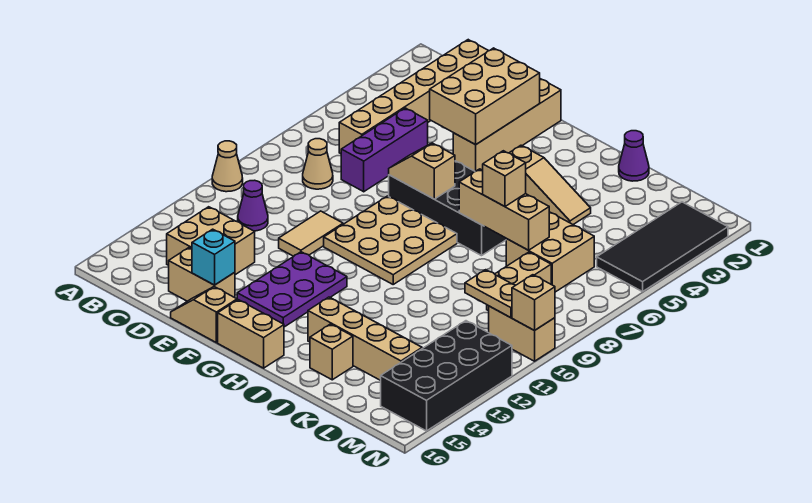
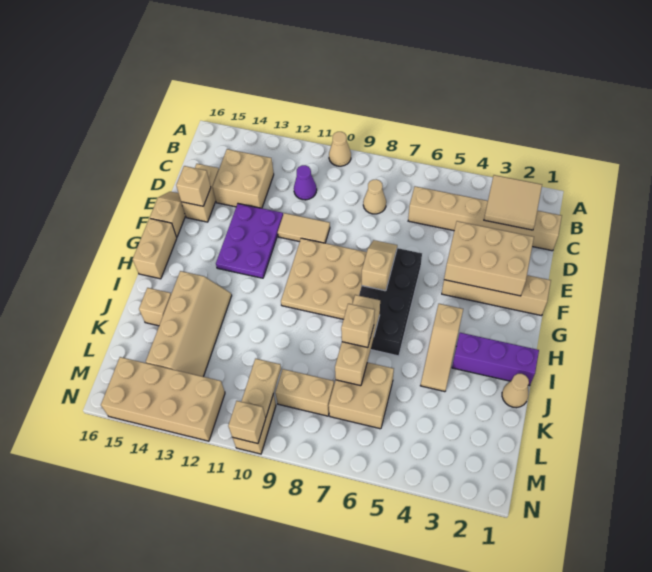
none -> tan 2x2 tile [484,175,542,230]
purple 1x3 brick [341,108,428,192] -> purple 1x3 brick moved to [452,333,539,386]
cyan 1x1 brick [192,229,235,285] -> tan 1x1 brick [176,166,211,206]
purple 2x3 plate [237,252,347,327] -> purple 2x3 plate turned to [216,204,283,278]
purple 1x1 cone [619,131,649,181] -> tan 1x1 cone [502,374,529,408]
black 2x4 tile [597,202,728,292] -> none
black 2x4 brick [381,321,512,431] -> tan 2x4 brick [101,357,225,441]

